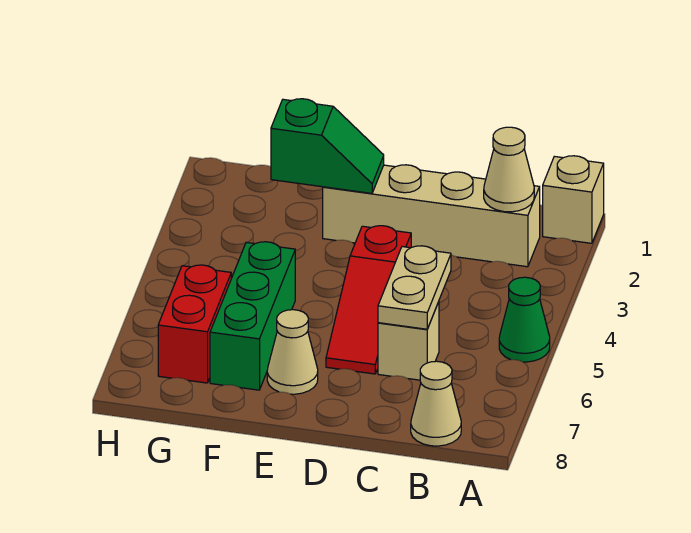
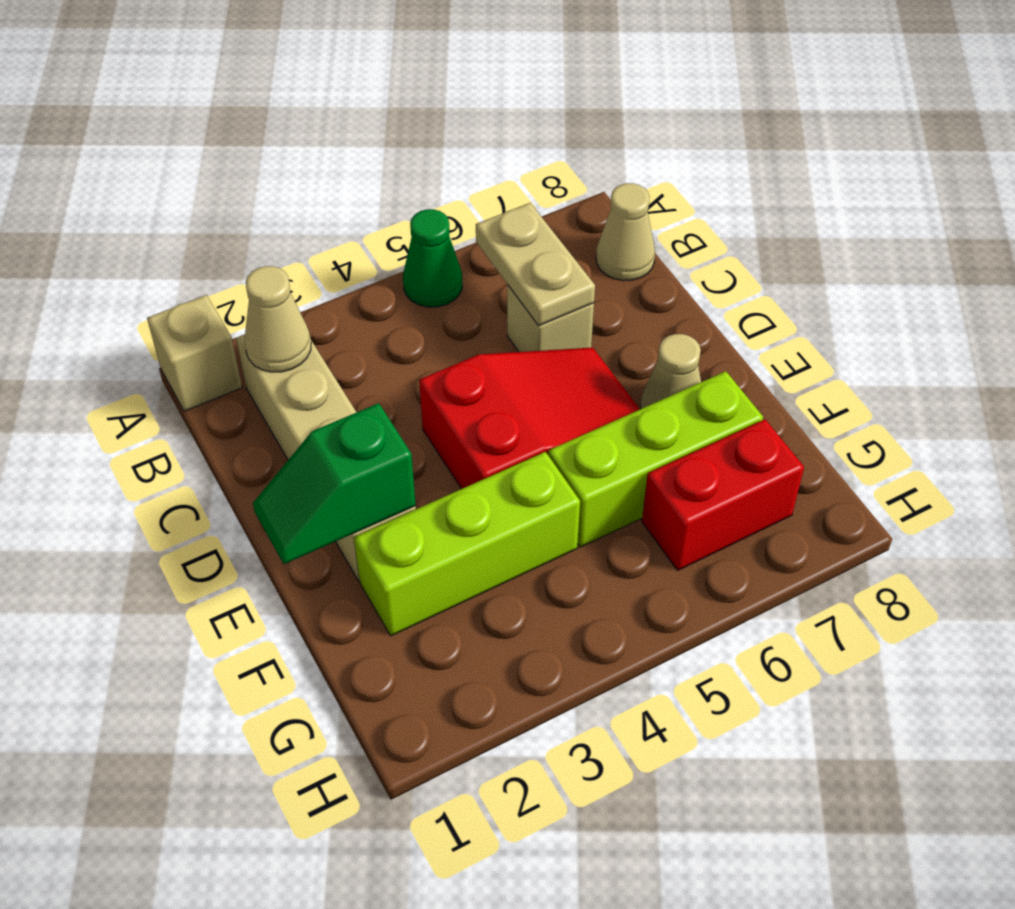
tan 1x2 plate [378,246,451,329] -> tan 1x2 plate turned to [476,203,595,326]
red 1x3 slope [326,226,411,374] -> red 2x3 slope [419,348,640,489]
green 1x2 slope [271,99,384,193] -> green 1x2 slope turned to [253,403,416,564]
none -> lime 1x3 brick [354,452,580,636]
green 1x3 brick [210,242,295,390] -> lime 1x3 brick [548,371,763,547]

